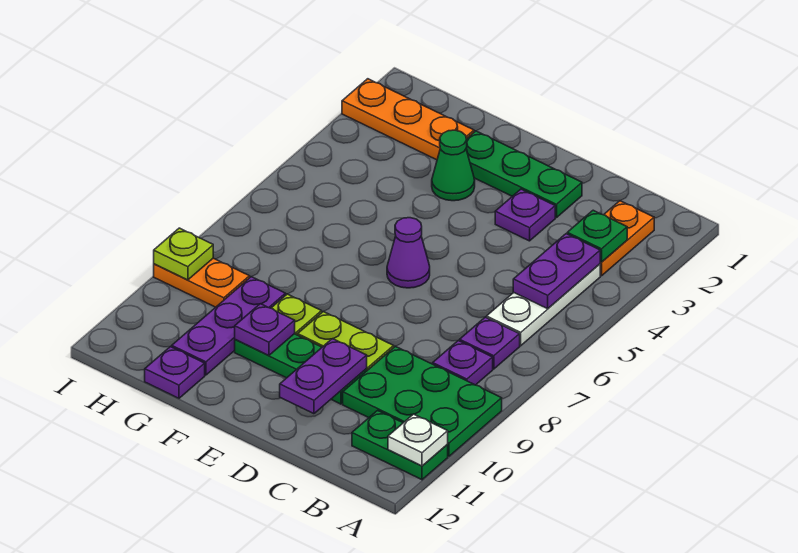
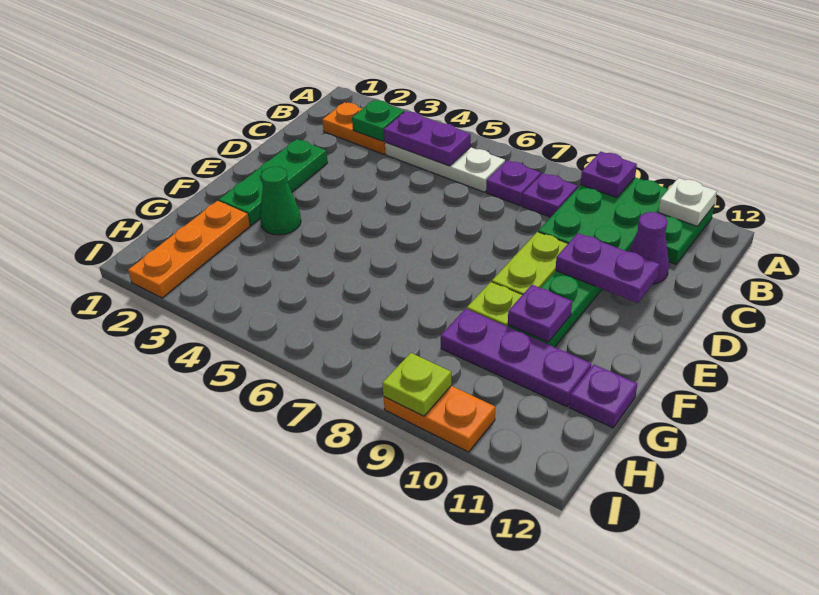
purple 1x1 plate [495,189,555,241] -> purple 1x1 plate moved to [581,152,637,198]
purple 1x1 cone [387,218,430,288] -> purple 1x1 cone moved to [629,212,669,284]
orange 1x2 plate [154,258,250,307] -> orange 1x2 plate turned to [384,386,495,452]

